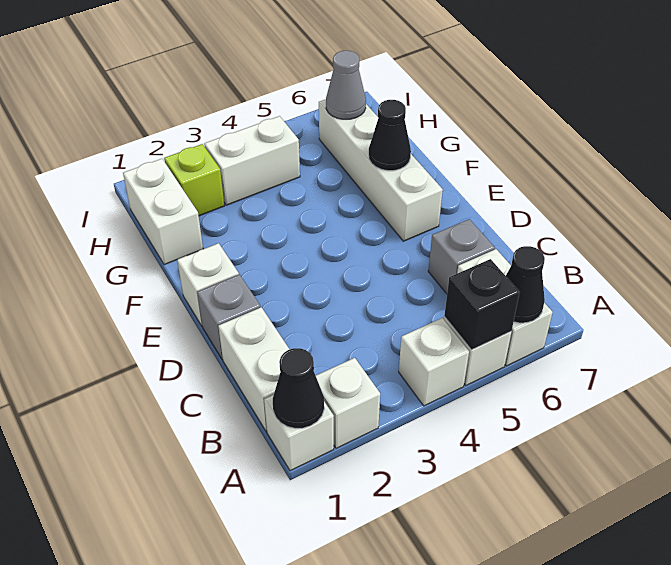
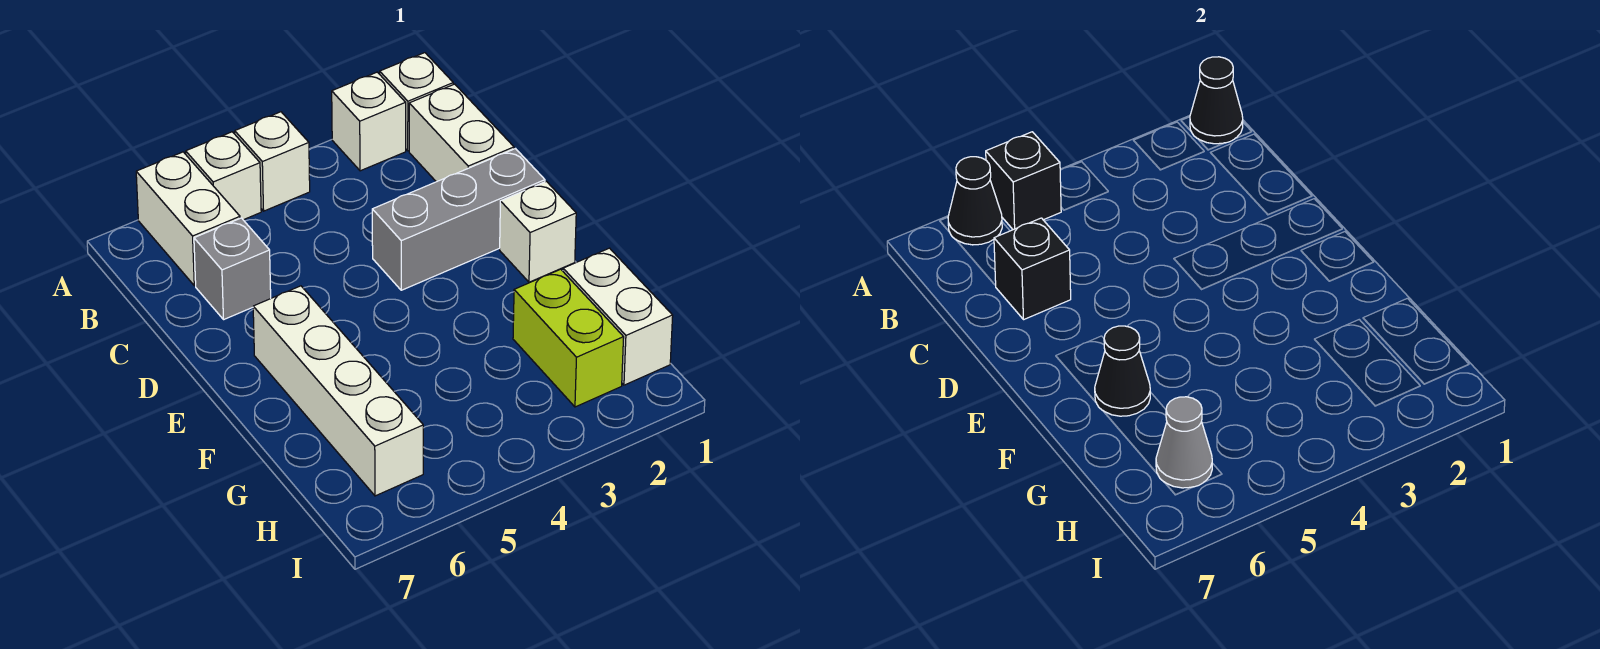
none -> black 1x1 brick [994,218,1071,320]
grey 1x1 brick [197,274,261,360] -> grey 1x3 brick [372,149,545,290]
lime 1x1 brick [164,144,224,216] -> lime 1x2 brick [513,269,624,407]
white 1x2 brick [204,116,300,205] -> none

